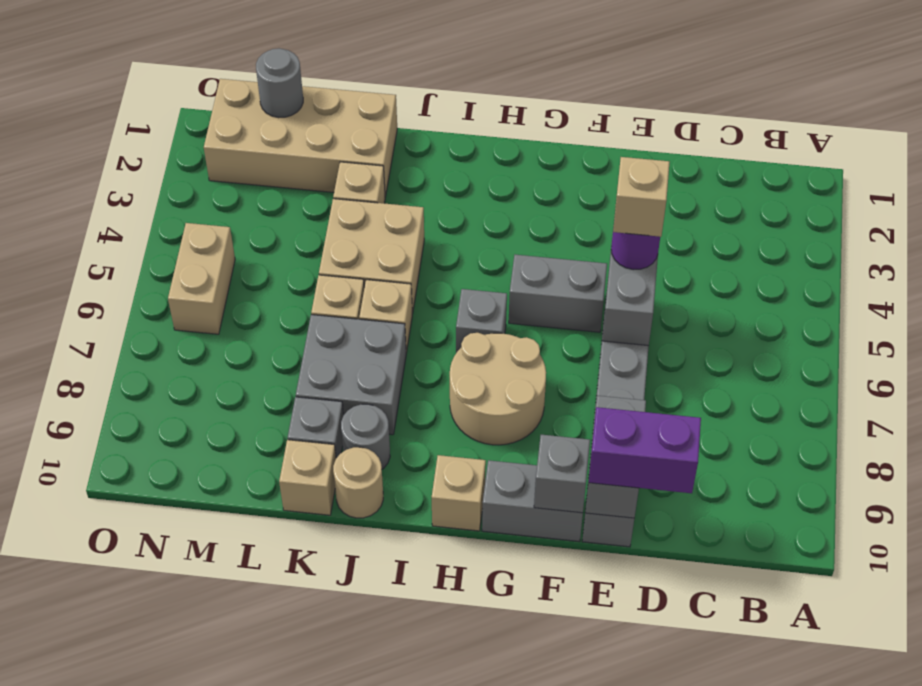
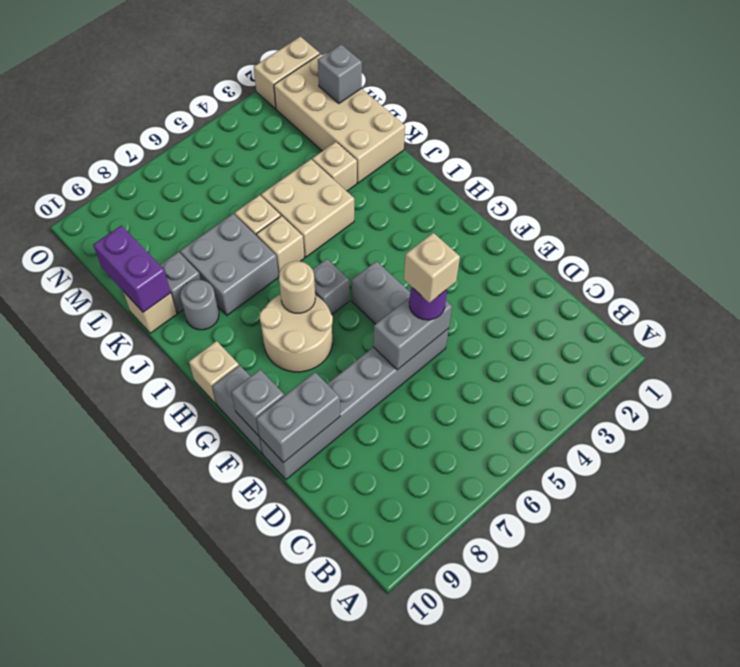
purple 1x2 brick [589,407,701,493] -> purple 1x2 brick moved to [93,226,171,312]
tan 1x1 round brick [333,447,383,518] -> tan 1x1 round brick moved to [279,261,315,313]
grey 1x1 round brick [256,48,303,118] -> grey 1x1 brick [318,44,362,103]
tan 1x2 brick [168,223,235,334] -> tan 1x2 brick moved to [254,37,320,109]

